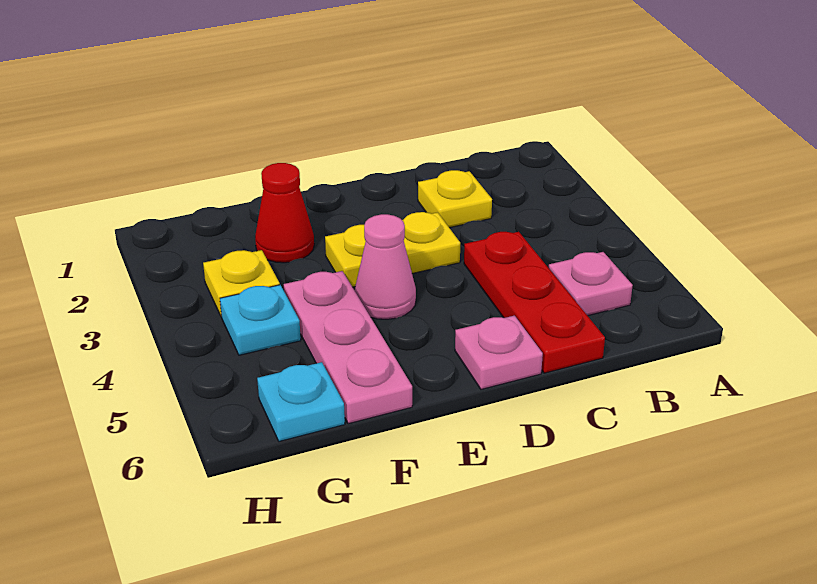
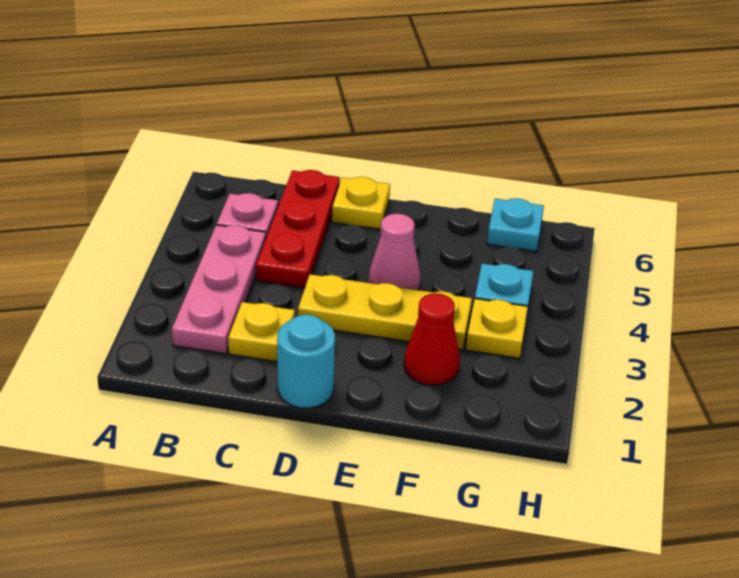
none -> cyan 1x1 round brick [277,315,335,408]
yellow 1x2 plate [325,212,460,287] -> yellow 1x3 plate [298,274,472,350]
pink 1x1 plate [455,316,543,389] -> yellow 1x1 plate [332,177,390,229]
pink 1x3 plate [284,271,412,424] -> pink 1x3 plate moved to [172,225,266,354]

